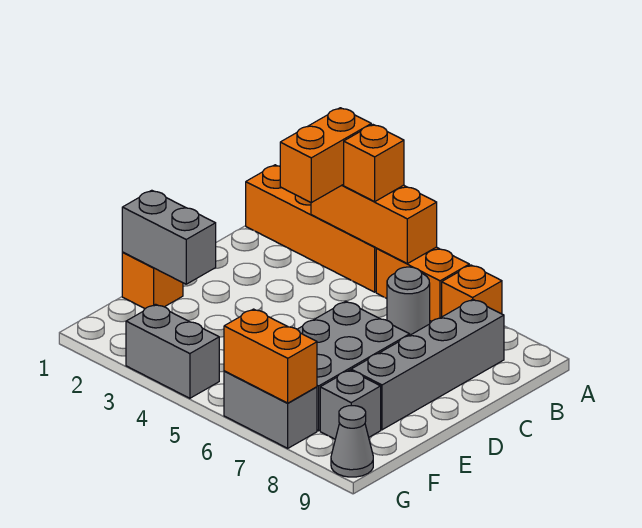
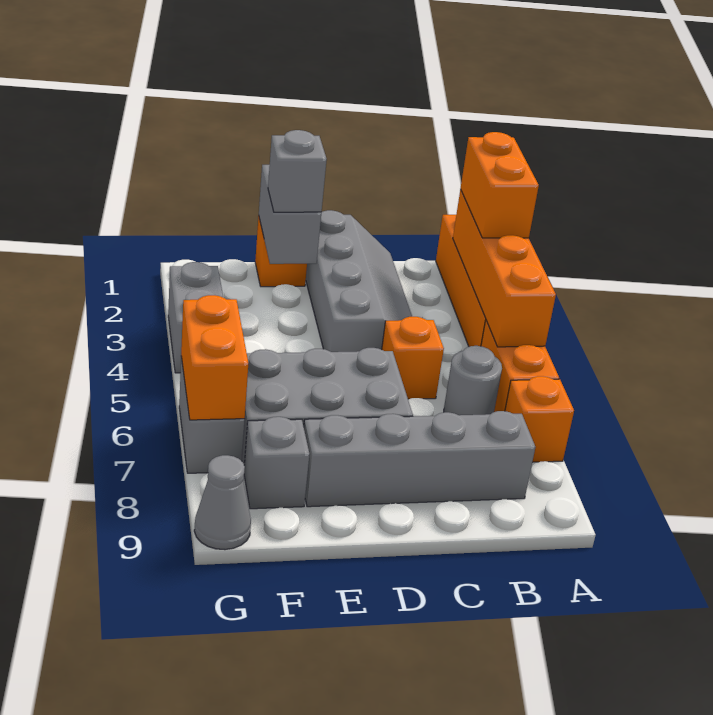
orange 1x3 brick [311,184,437,264] -> orange 1x4 brick [453,189,556,347]
orange 1x2 brick [280,108,371,203] -> orange 1x2 brick turned to [461,132,539,238]
orange 1x1 brick [344,125,404,202] -> orange 1x1 brick moved to [382,317,444,399]
none -> grey 2x4 slope [306,210,412,352]
none -> grey 1x1 brick [268,130,327,212]

